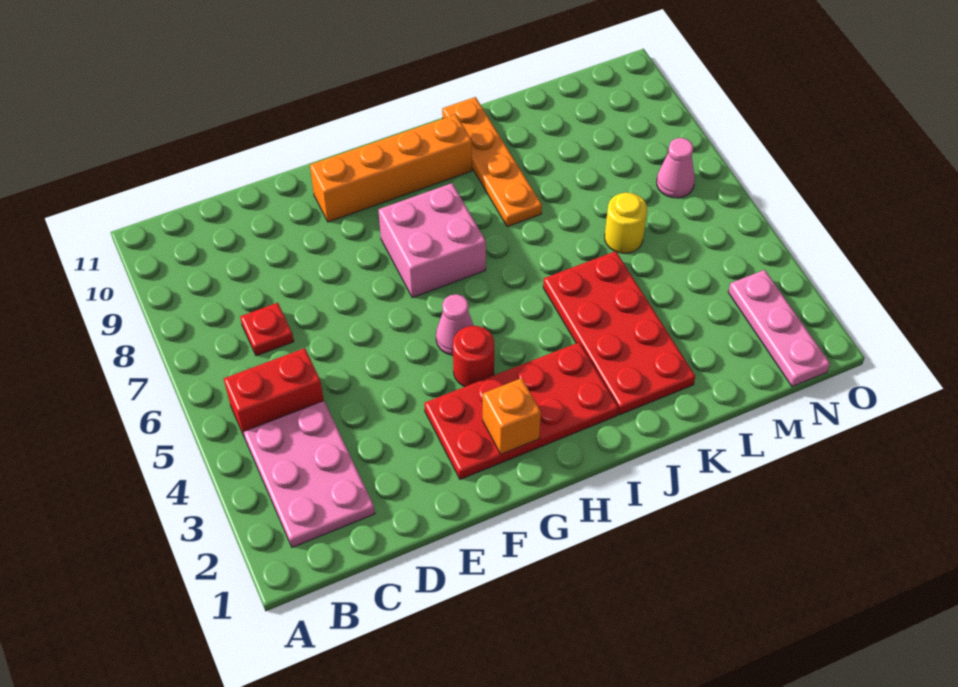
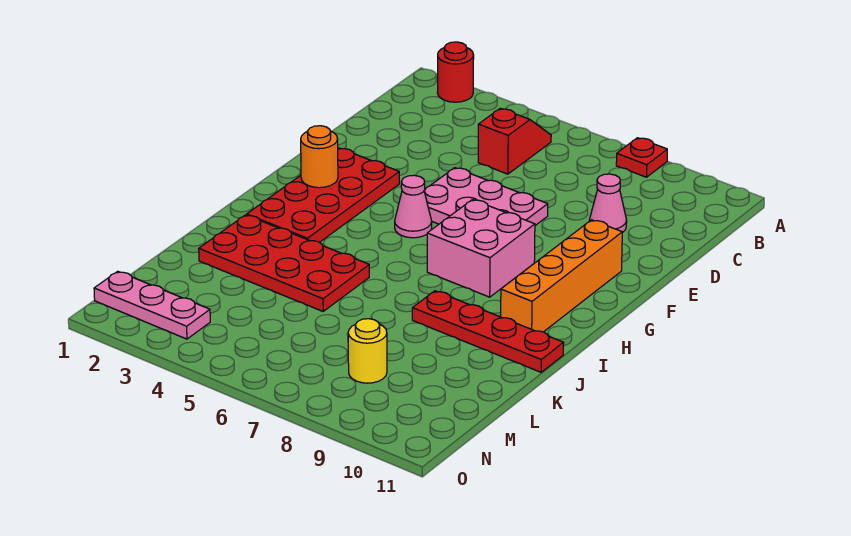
pink 2x3 plate [243,401,375,547] -> pink 2x3 plate moved to [424,168,548,226]
red 1x2 brick [224,348,324,438] -> red 1x2 slope [478,108,551,174]
red 1x1 plate [240,303,294,356] -> red 1x1 plate moved to [616,138,667,177]
orange 1x1 brick [483,378,541,454] -> orange 1x1 round brick [301,126,338,188]
red 1x1 round brick [453,326,494,387] -> red 1x1 round brick moved to [437,42,474,102]
orange 1x4 plate [442,97,542,227] -> red 1x4 plate [412,291,564,372]
yellow 1x1 round brick [605,193,647,253] -> yellow 1x1 round brick moved to [348,319,387,383]
pink 1x1 cone [657,138,695,198] -> pink 1x1 cone moved to [589,174,627,233]

